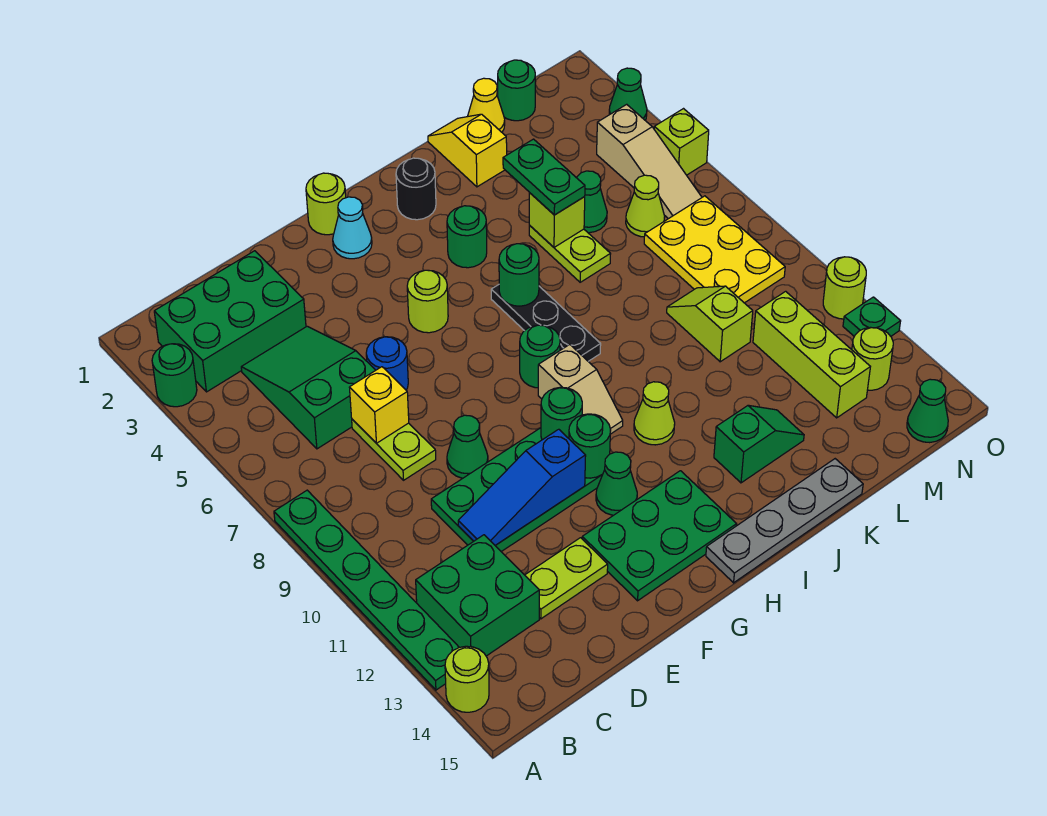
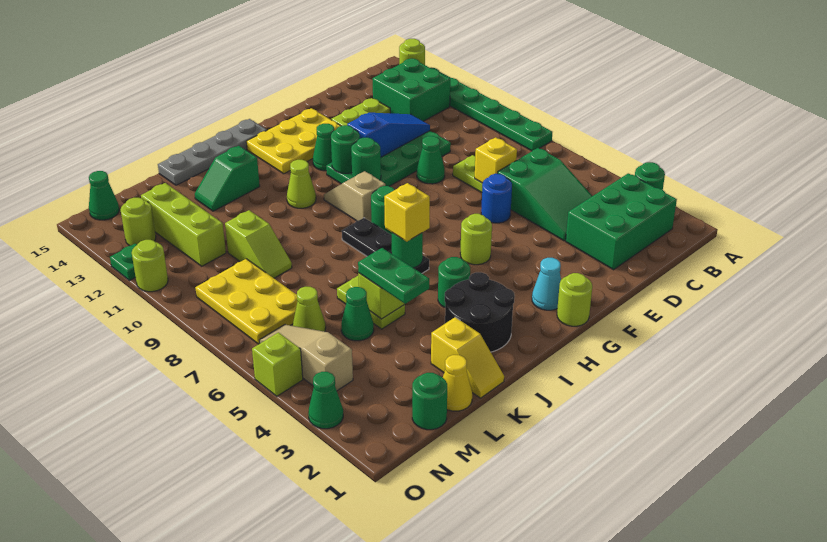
green 2x3 plate [582,471,737,601] -> yellow 2x3 plate [246,108,341,174]
black 1x1 round brick [396,158,436,220] -> black 2x2 round brick [445,272,515,352]
none -> yellow 1x1 brick [384,183,430,241]

